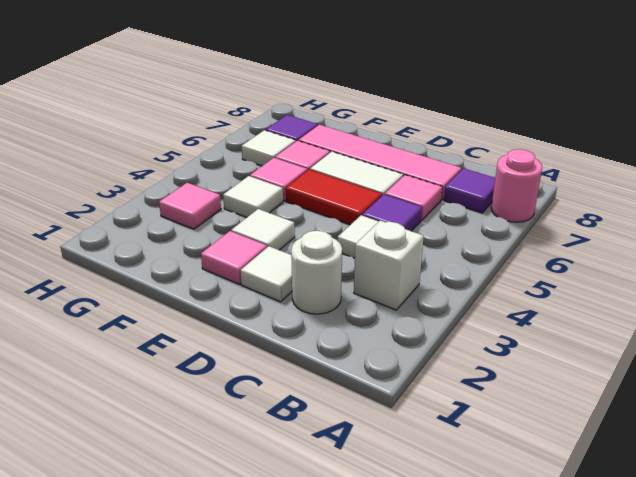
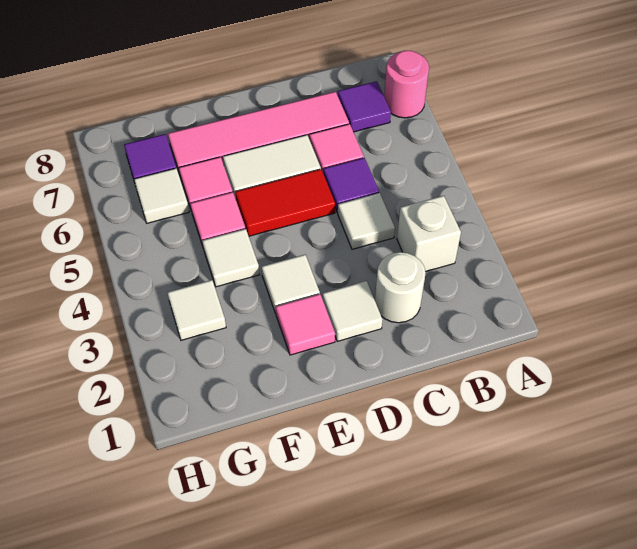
pink 1x1 tile [159,183,221,229] -> white 1x1 tile [167,280,226,340]

